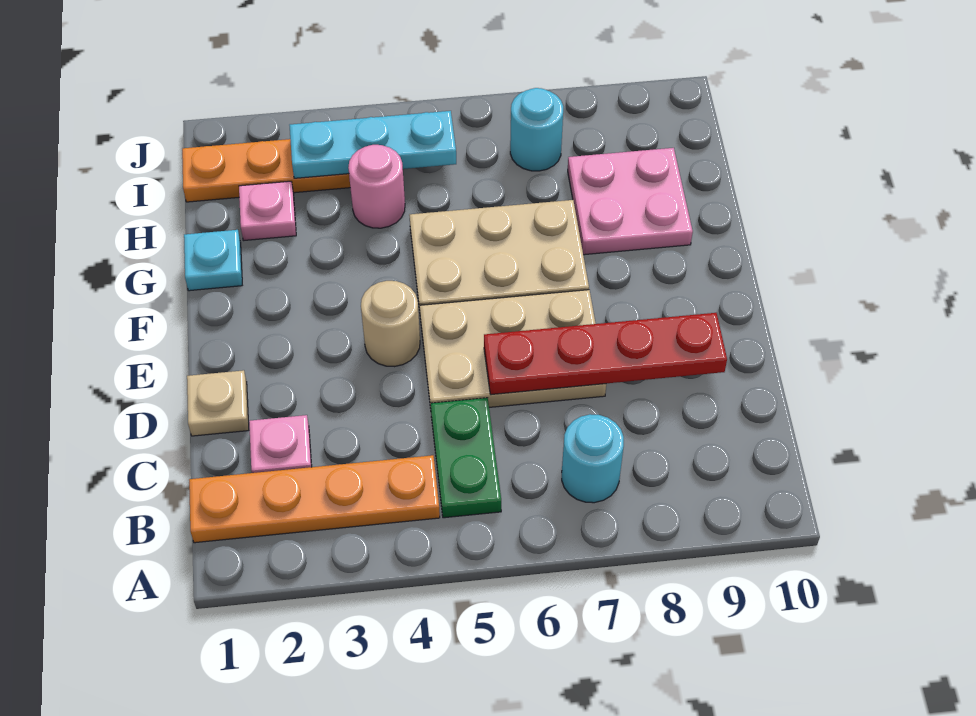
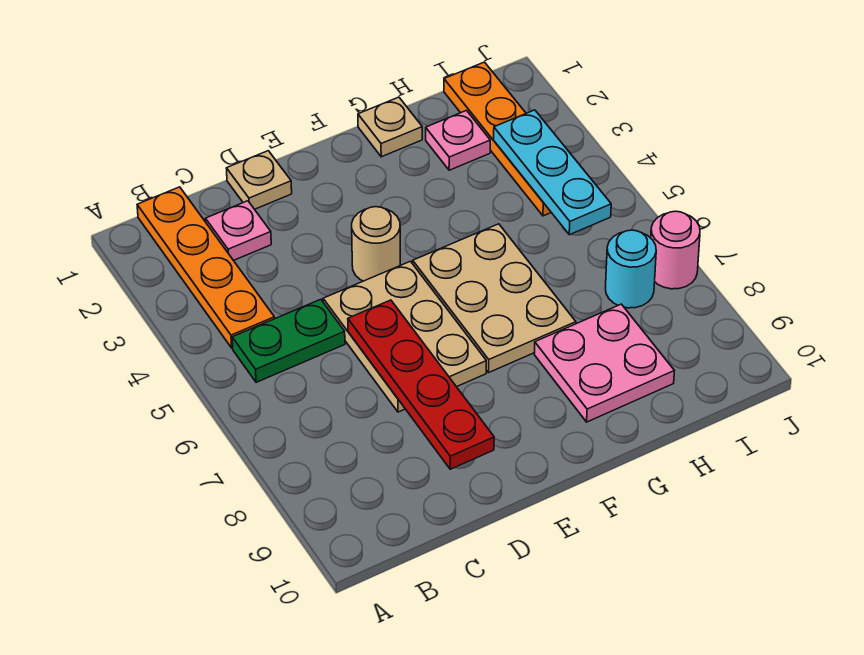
cyan 1x1 round brick [562,414,624,503] -> none
cyan 1x1 plate [184,230,242,291] -> tan 1x1 plate [358,97,422,157]
pink 1x1 round brick [348,145,405,228] -> pink 1x1 round brick moved to [651,211,700,289]

